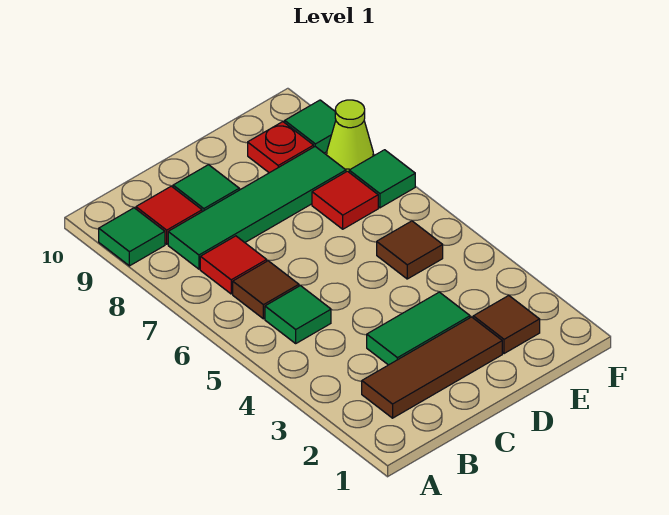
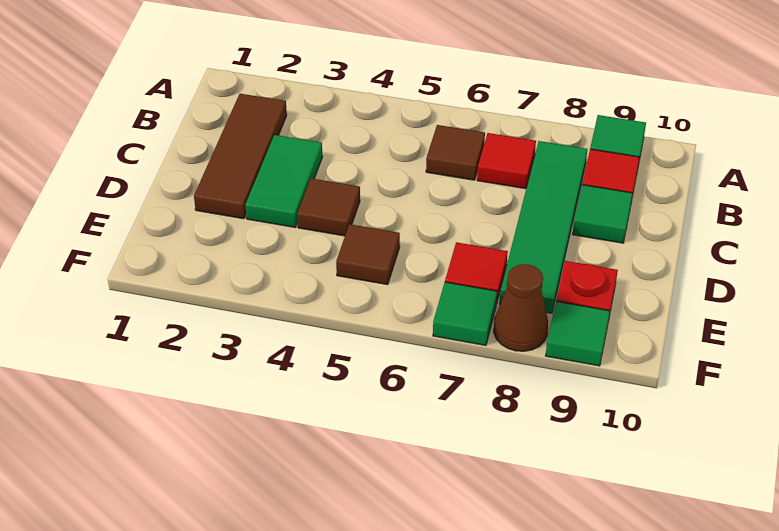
green 1x1 tile [265,286,331,343] -> none
brown 1x1 tile [473,296,540,354] -> brown 1x1 tile moved to [297,178,360,236]
lime 1x1 cone [327,100,373,172] -> brown 1x1 cone [494,264,548,351]

